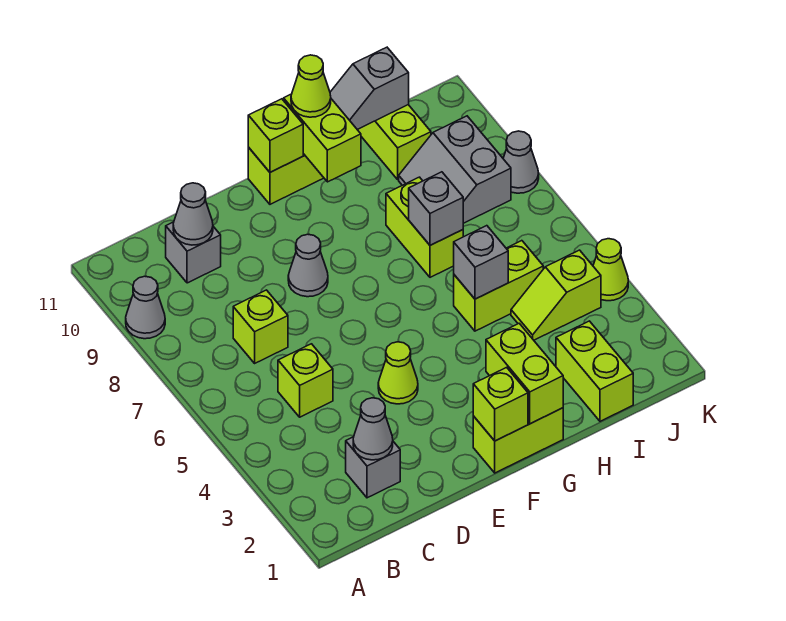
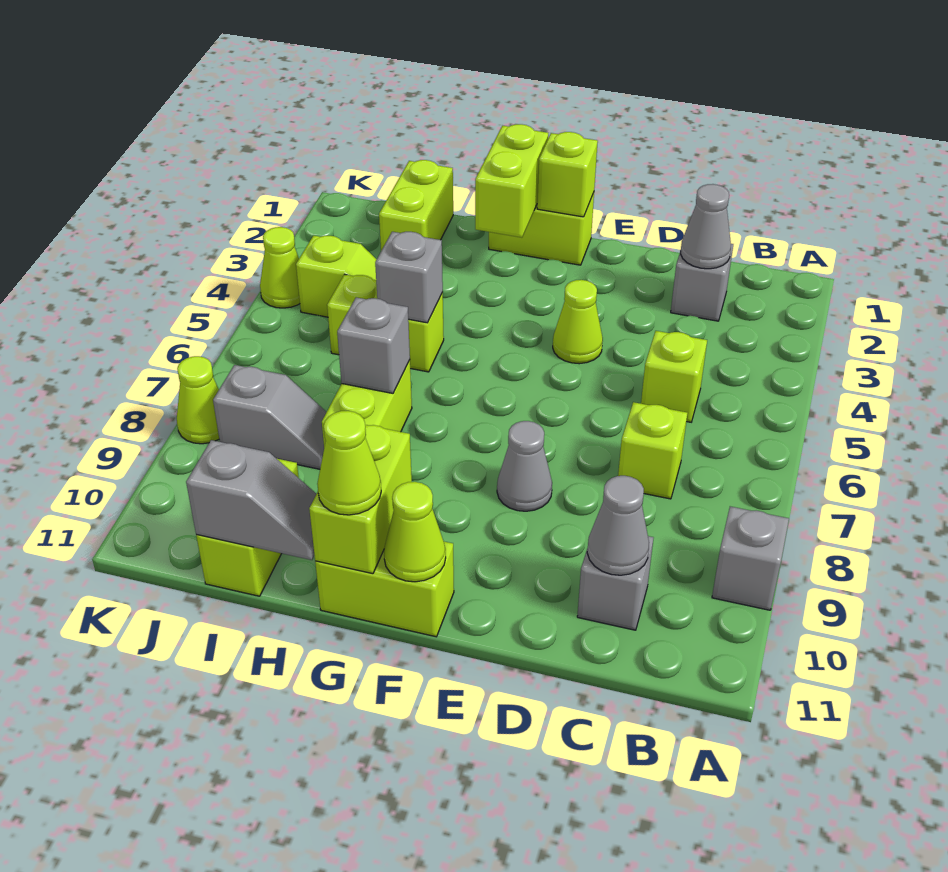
grey 1x1 cone [126,276,165,339] -> grey 1x1 brick [712,506,789,610]
lime 1x1 brick [248,99,303,172] -> lime 1x1 cone [384,482,446,582]
grey 2x2 slope [399,116,511,223] -> grey 1x2 slope [213,365,326,469]
grey 1x1 cone [503,131,539,193] -> lime 1x1 cone [177,356,219,444]

